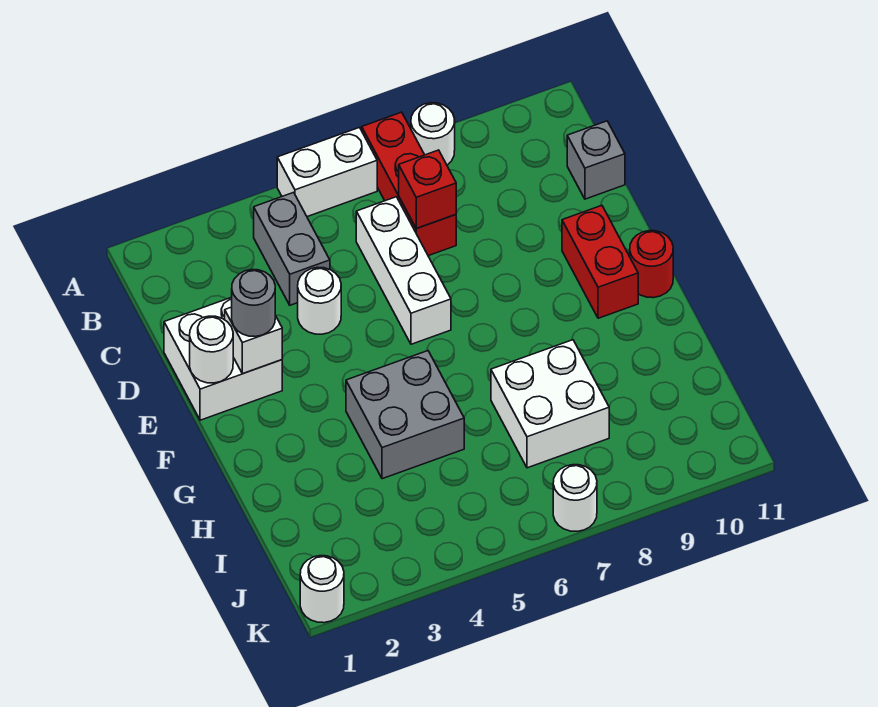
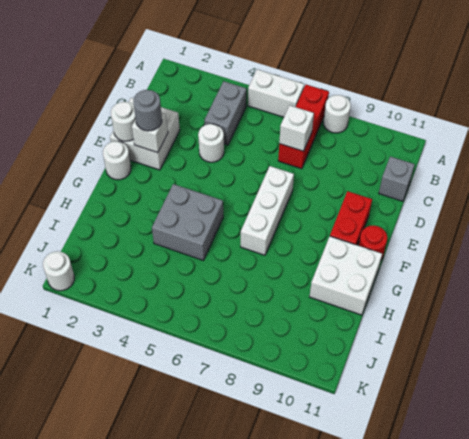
white 1x3 brick [356,197,451,344] -> white 1x3 brick moved to [241,166,294,255]
red 1x1 brick [399,150,456,228] -> white 1x1 brick [279,105,314,151]
white 2x2 brick [491,340,609,468] -> white 2x2 brick moved to [310,236,382,315]
white 1x1 round brick [553,465,597,531] -> white 1x1 round brick moved to [103,141,131,180]

